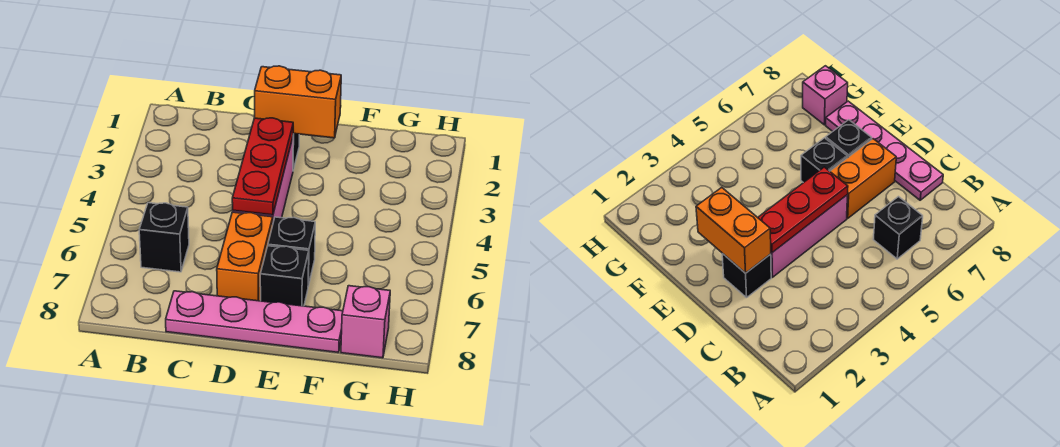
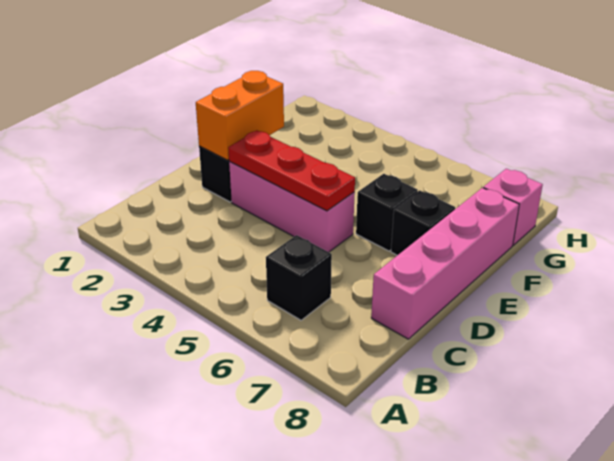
pink 1x4 plate [166,291,343,353] -> pink 1x4 brick [371,188,519,339]
orange 1x2 brick [217,212,273,301] -> none

